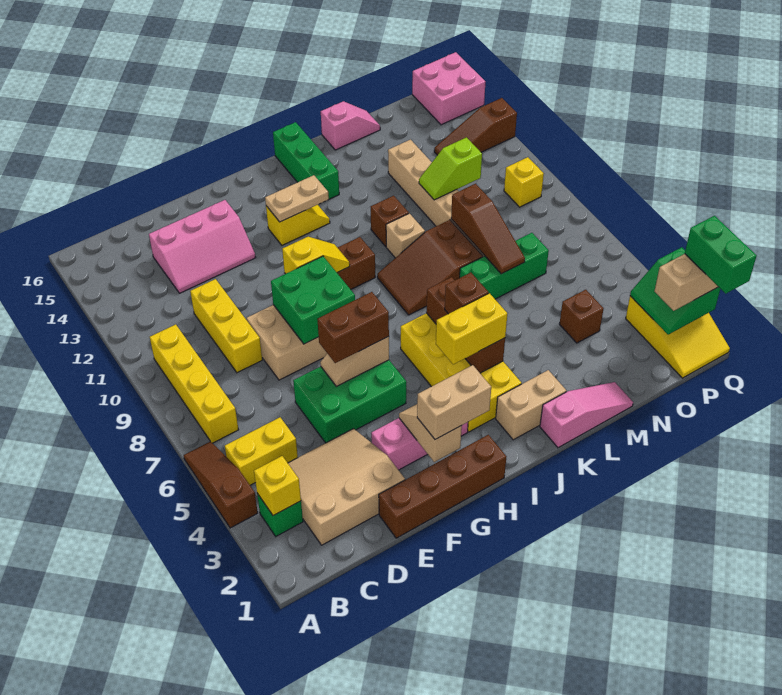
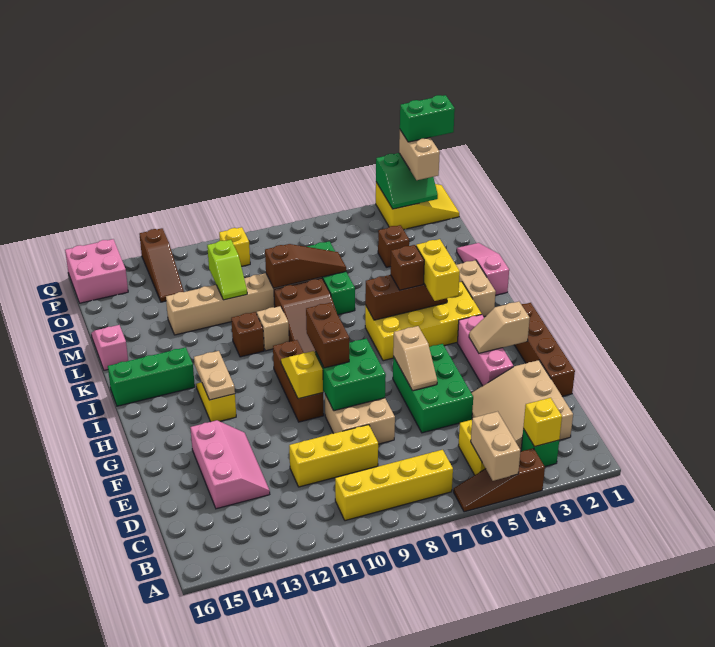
brown 1x2 brick [317,292,389,363] -> brown 1x2 brick moved to [306,303,349,368]
tan 1x2 brick [417,365,491,440] -> tan 1x2 brick moved to [471,411,521,481]

